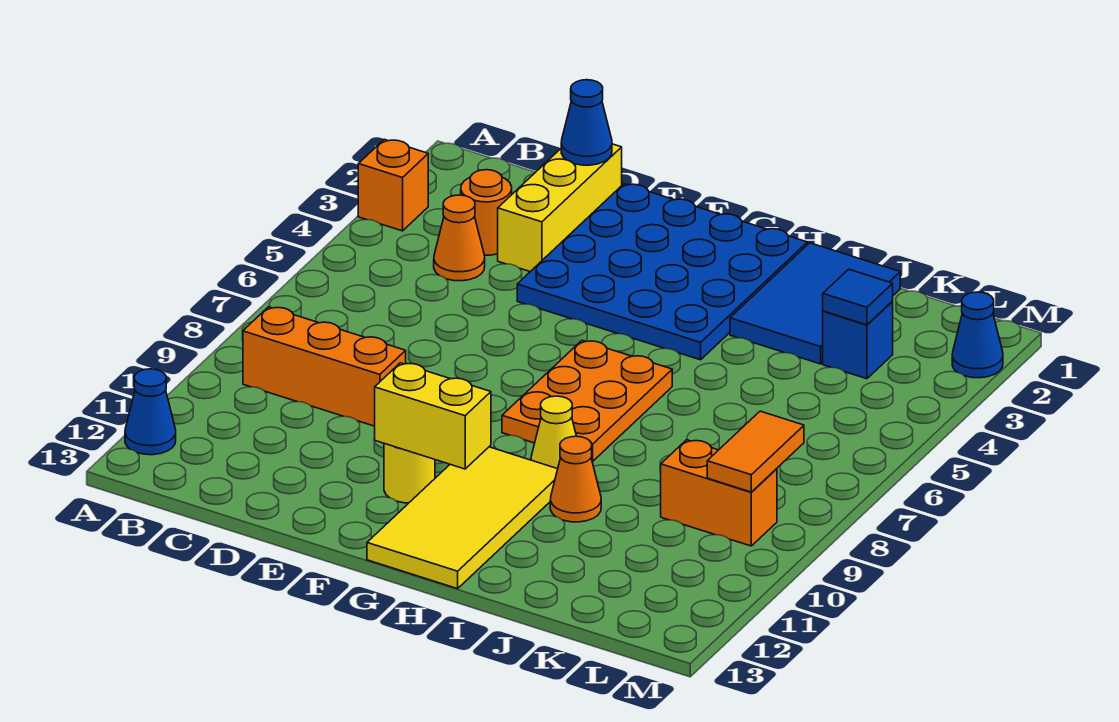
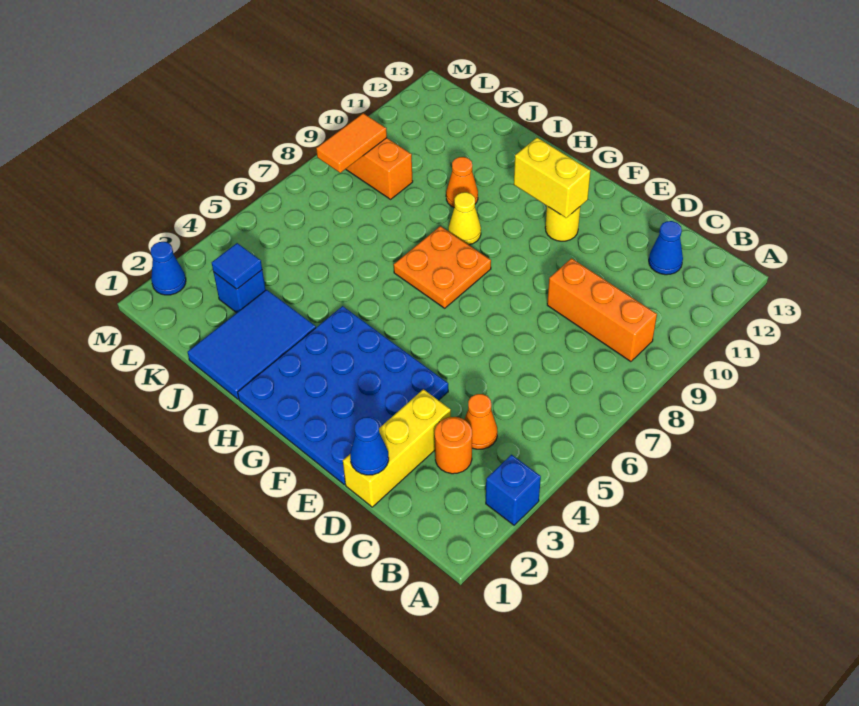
orange 1x1 brick [358,139,428,231] -> blue 1x1 brick [486,455,541,525]
blue 1x1 cone [125,369,176,455] -> blue 1x1 cone moved to [649,221,683,275]
orange 2x3 plate [502,341,672,462] -> orange 2x2 plate [394,226,491,308]
yellow 2x4 tile [367,447,558,589] -> none

